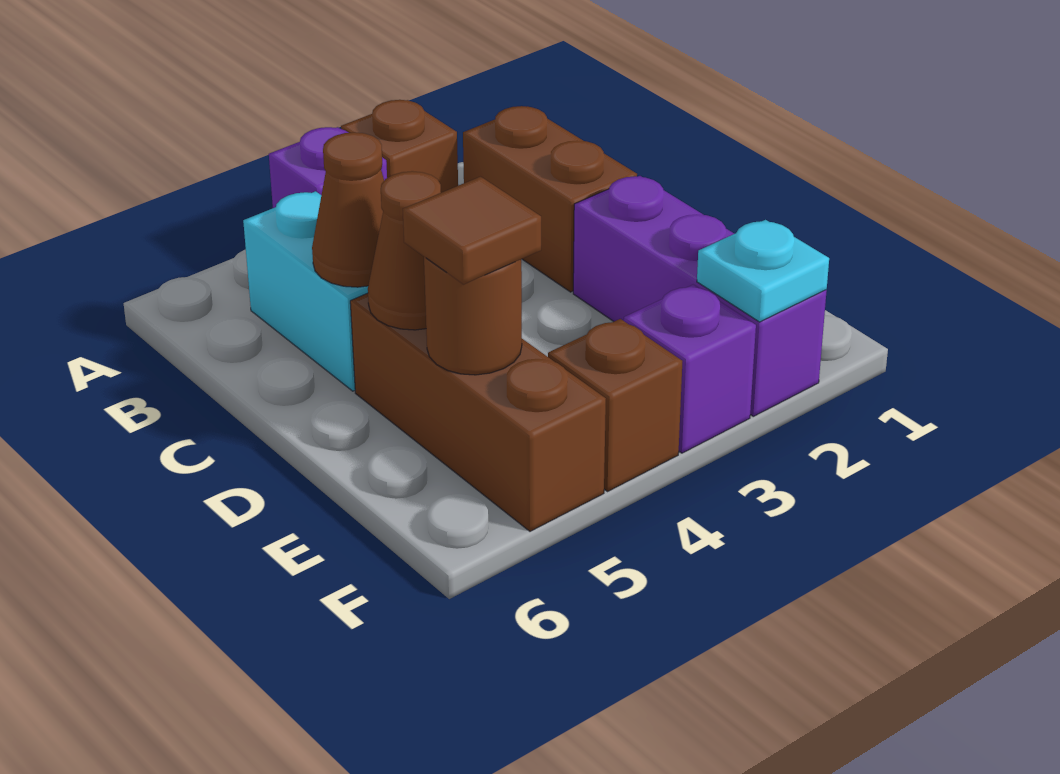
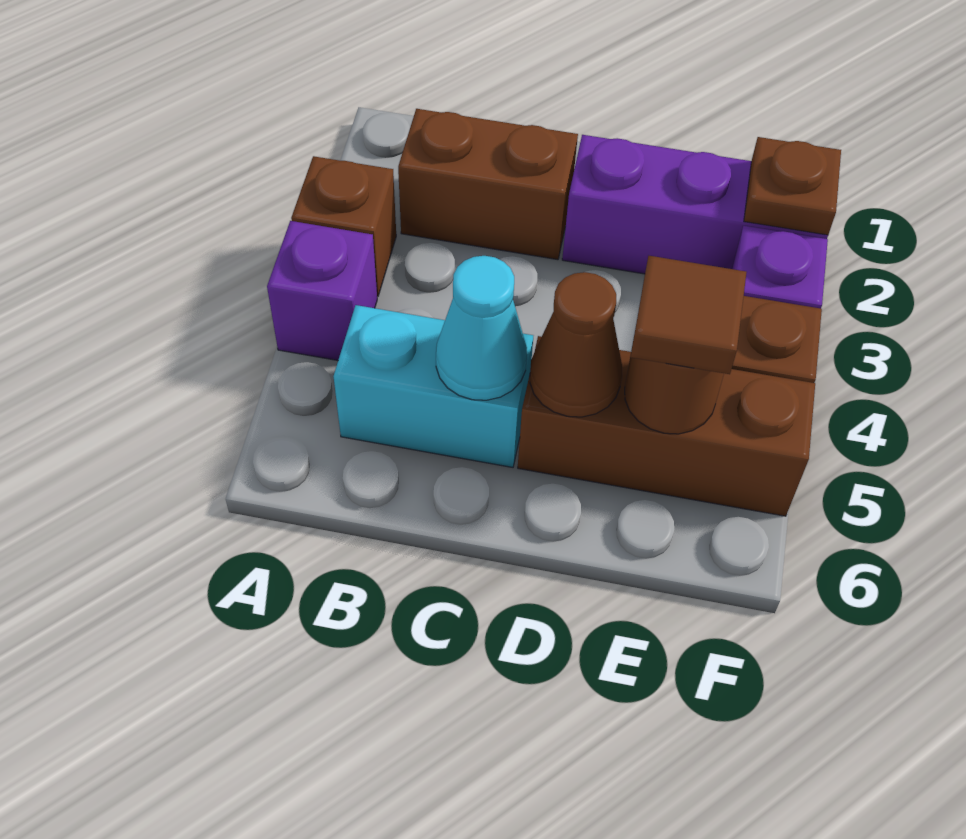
brown 1x1 cone [312,132,384,287] -> cyan 1x1 cone [436,256,527,400]
cyan 1x1 plate [697,220,829,322] -> brown 1x1 plate [744,137,841,235]

